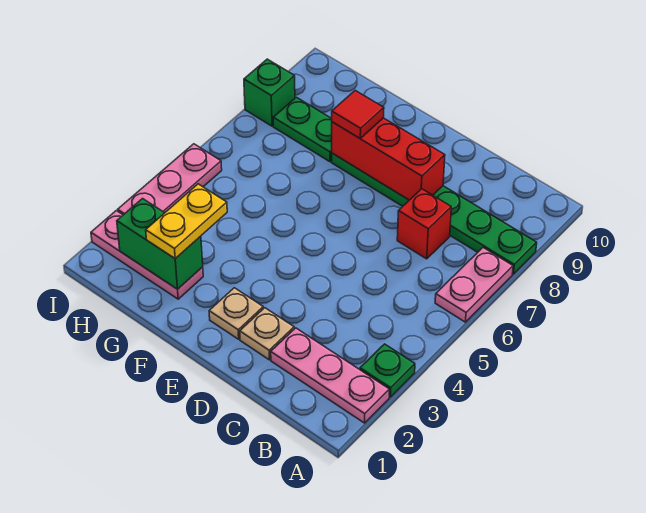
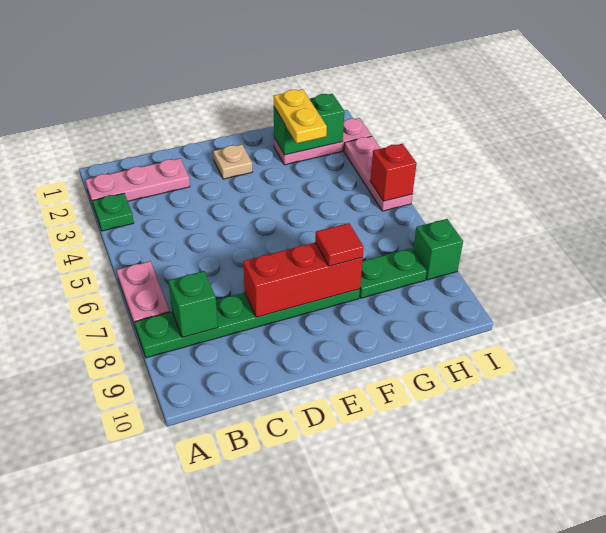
none -> green 1x1 brick [168,271,218,338]
red 1x1 brick [397,189,451,259] -> red 1x1 brick moved to [370,144,417,201]
tan 1x1 plate [240,308,294,360] -> none

